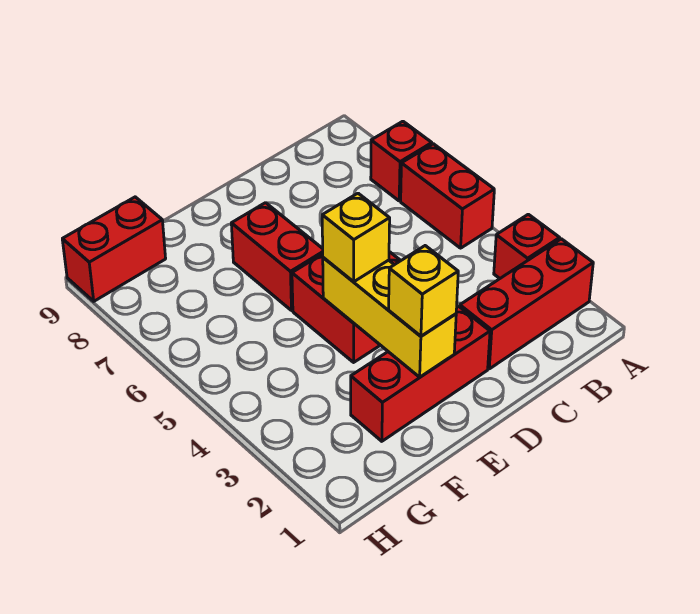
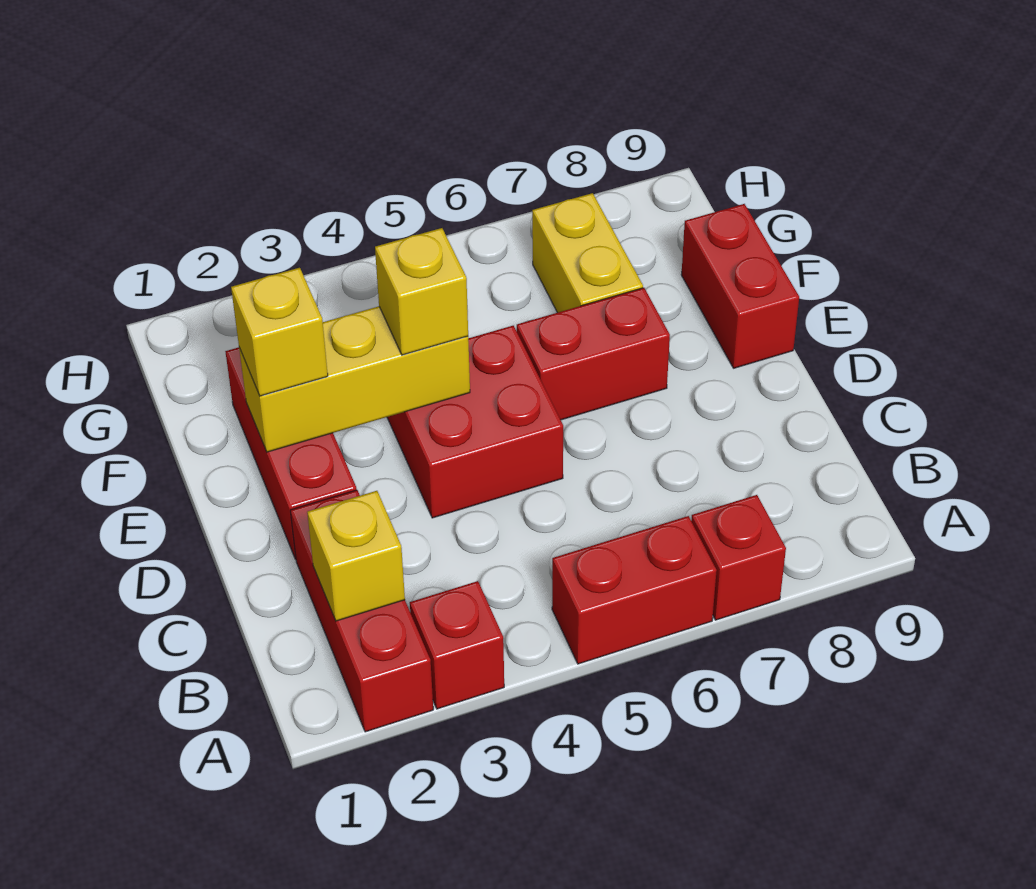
none -> yellow 1x1 brick [307,491,405,621]
none -> yellow 1x2 brick [532,193,643,313]
red 1x2 brick [62,197,166,301] -> red 1x2 brick moved to [681,204,799,368]

